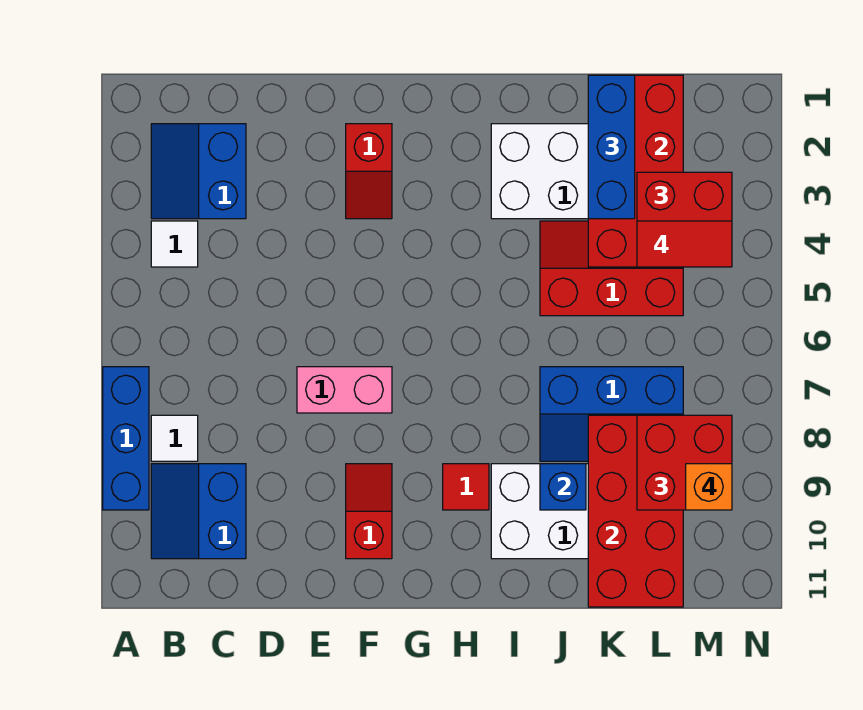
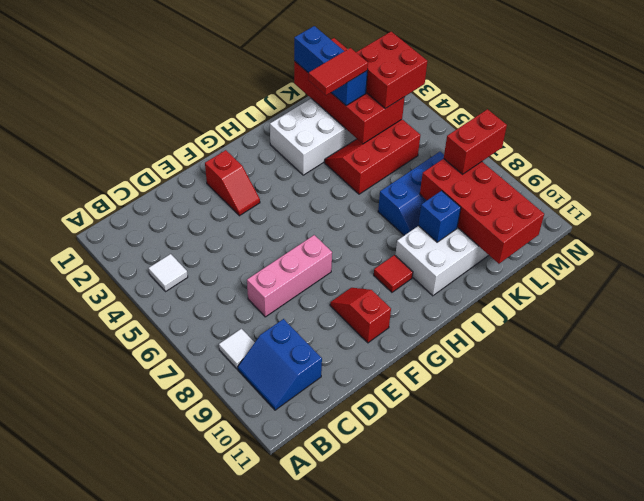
blue 1x3 brick [103,367,149,510] -> none
blue 2x2 slope [151,124,246,219] -> none
pink 1x2 brick [297,367,392,413] -> pink 1x3 brick [247,235,332,317]
red 1x2 tile [637,221,732,267] -> red 1x2 tile moved to [308,48,368,95]
red 2x2 brick [637,415,732,510] -> red 1x2 brick [444,109,507,174]
orange 1x1 brick [686,464,732,510] -> none

